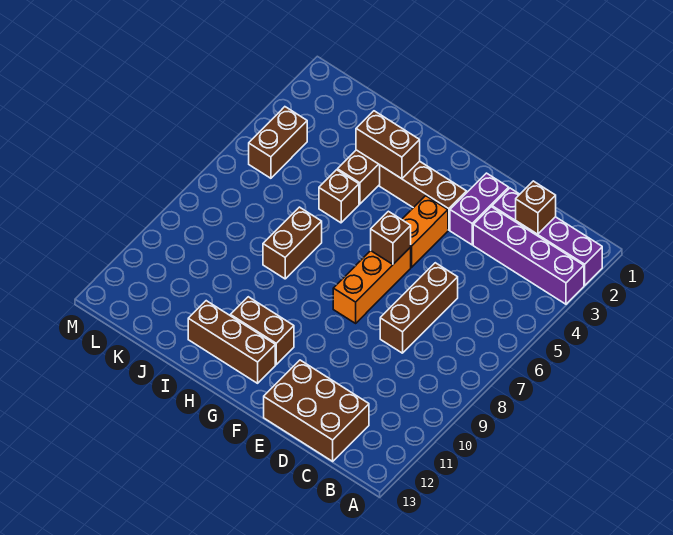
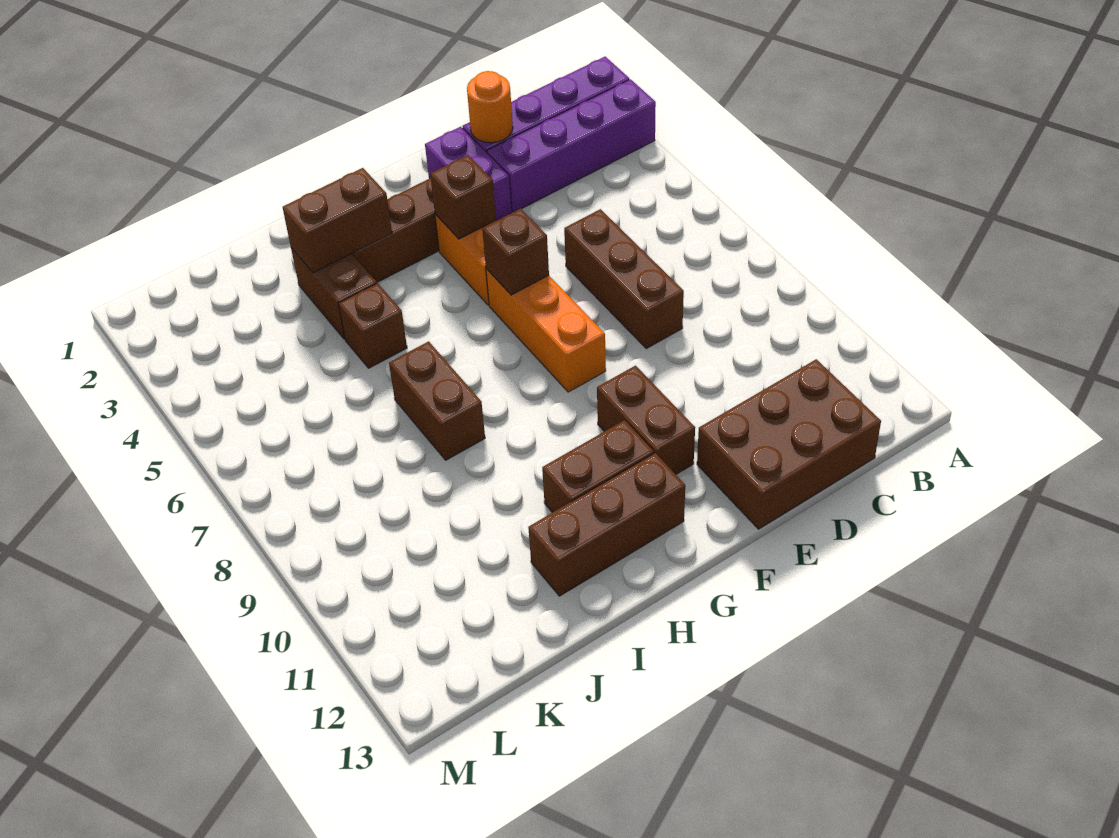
brown 1x1 brick [516,181,556,234] -> brown 1x1 brick moved to [430,155,496,239]
none -> orange 1x1 round brick [467,71,513,143]
brown 1x2 brick [249,107,307,178] -> brown 1x2 brick moved to [597,366,695,474]

